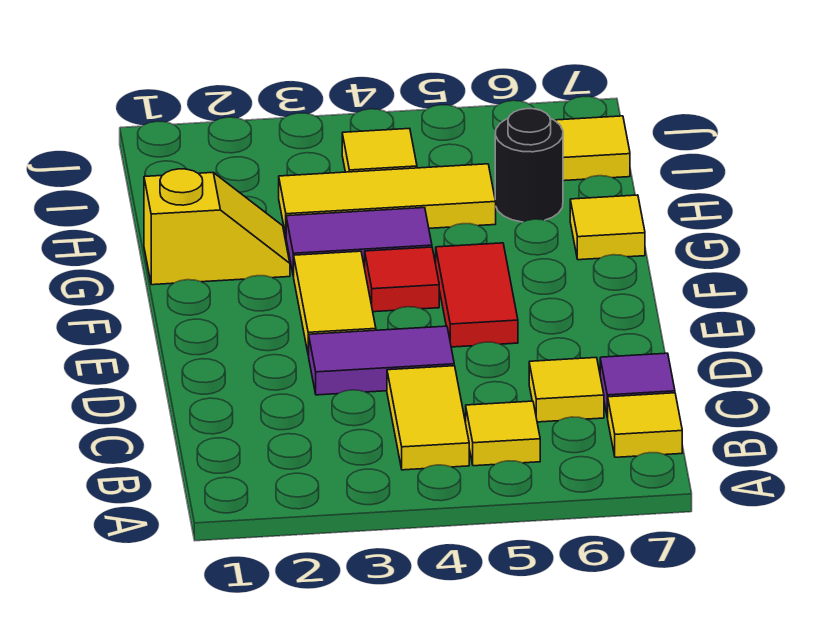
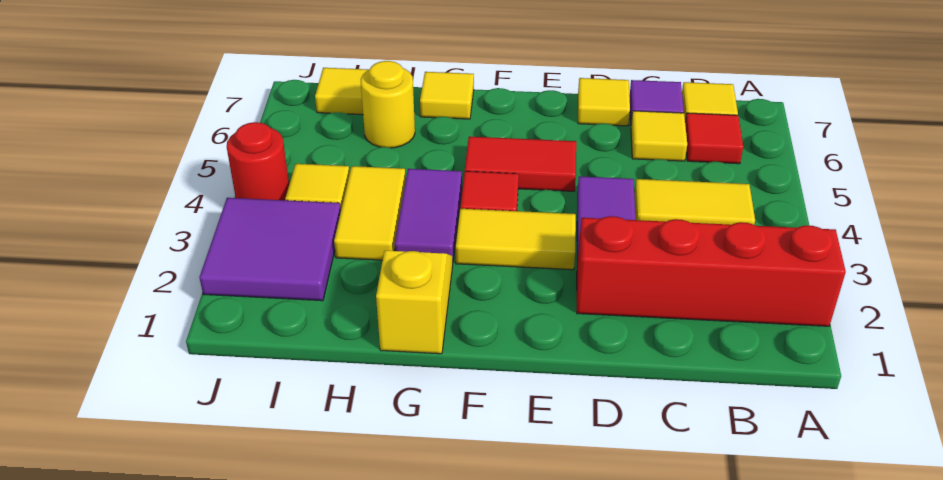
none -> red 1x4 brick [577,216,846,326]
yellow 1x1 tile [466,401,540,466] -> yellow 1x1 tile moved to [578,78,630,126]
none -> red 1x1 tile [685,113,743,164]
yellow 1x3 tile [279,164,496,235] -> yellow 1x2 tile [334,166,406,260]
black 1x1 round brick [495,109,563,222] -> yellow 1x1 round brick [361,61,415,148]
none -> purple 2x2 tile [199,198,341,301]
none -> red 1x1 round brick [227,122,289,200]

